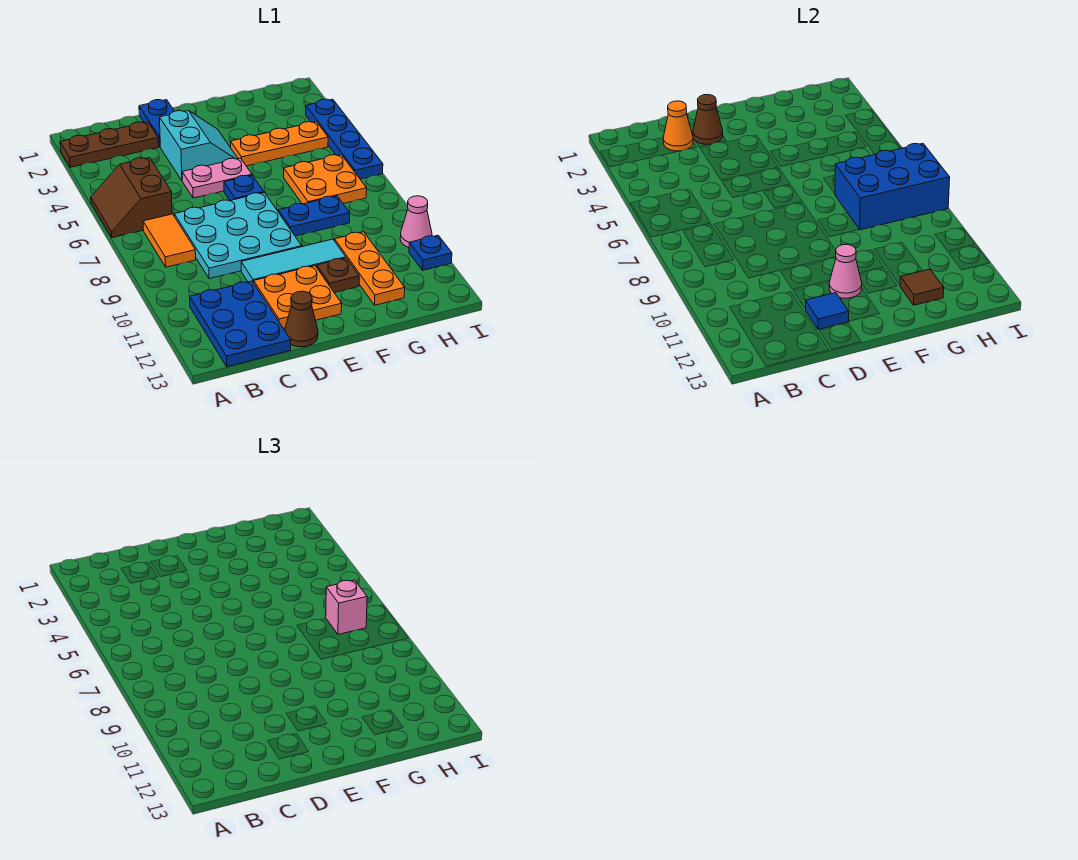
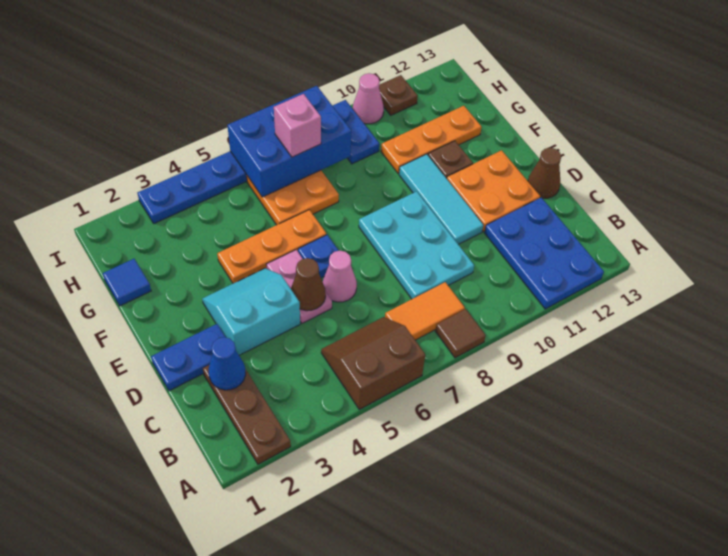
brown 2x2 slope [91,158,172,238] -> brown 2x2 slope turned to [321,317,425,409]
blue 2x3 plate [190,281,291,367] -> blue 2x3 plate turned to [484,197,604,309]
orange 1x1 cone [663,101,693,151] -> blue 1x1 cone [209,337,246,390]
cyan 3x3 plate [174,193,302,279] -> cyan 2x3 plate [359,191,474,299]
brown 1x1 cone [693,95,723,145] -> brown 1x1 cone moved to [291,258,326,311]
blue 1x1 tile [805,293,849,330] -> blue 1x1 tile moved to [103,259,151,306]
pink 1x1 cone [829,244,862,298] -> pink 1x1 cone moved to [323,251,357,302]
orange 1x3 plate [231,122,328,166] -> orange 1x3 plate turned to [217,210,326,283]
blue 1x2 plate [278,196,350,236] -> blue 1x2 plate moved to [333,100,379,164]
blue 2x3 brick [835,144,950,230] -> blue 2x3 brick turned to [227,86,351,197]
brown 1x1 tile [900,269,944,305] -> brown 1x1 tile moved to [435,309,486,358]
blue 1x1 plate [409,235,452,270] -> brown 1x1 plate [379,75,418,115]

